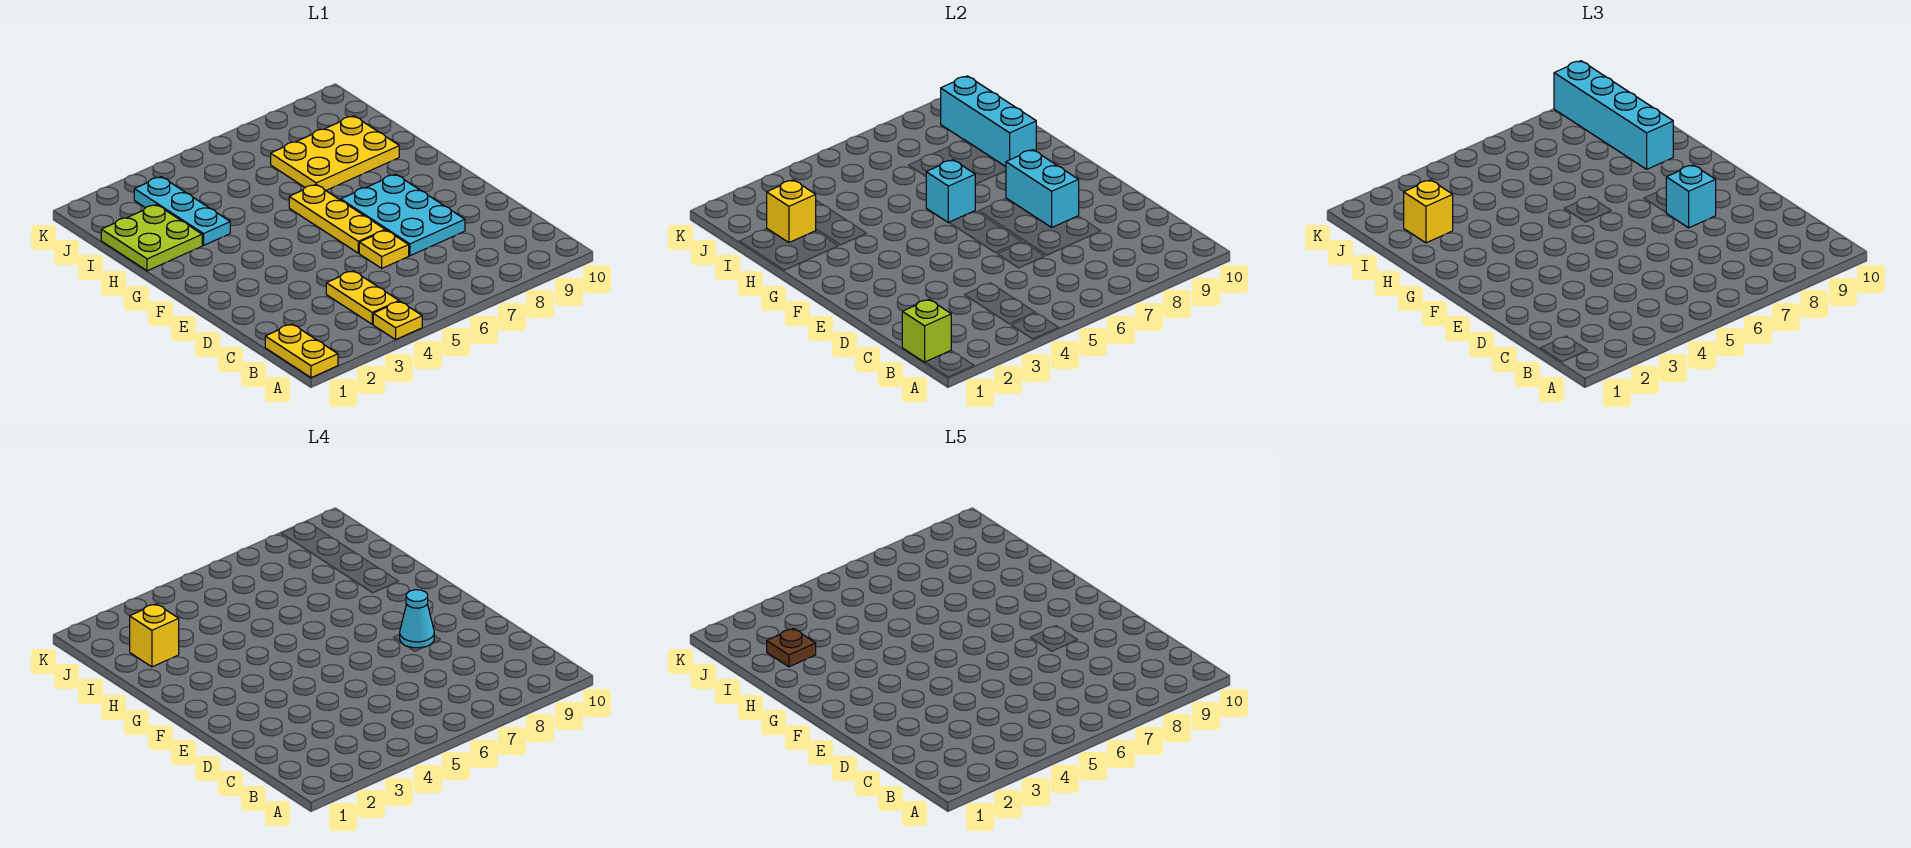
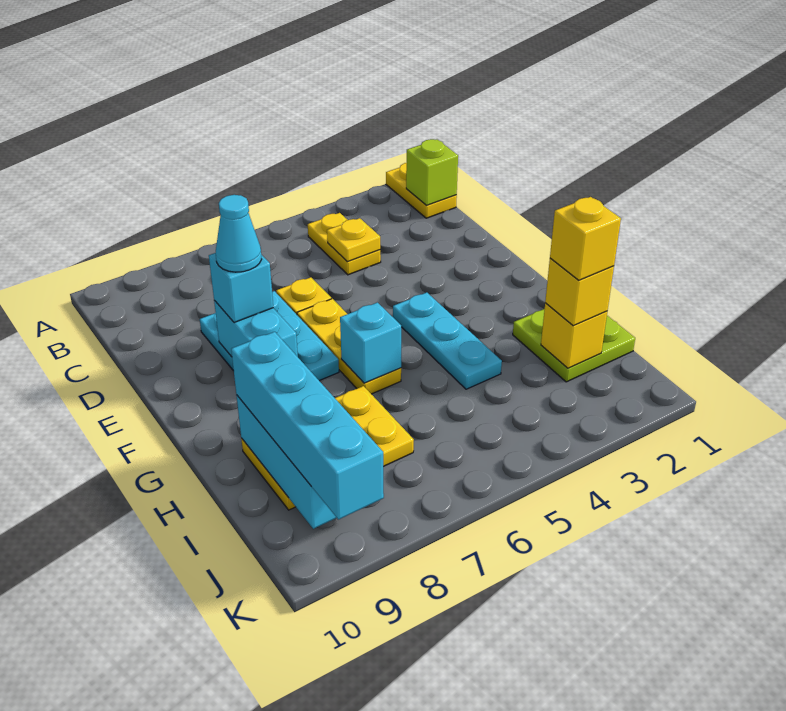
yellow 1x1 plate [373,301,422,339] -> yellow 1x1 plate moved to [327,218,380,262]
cyan 1x3 plate [134,177,230,245] -> cyan 1x3 plate moved to [393,292,502,389]
brown 1x1 plate [767,629,816,667] -> none

